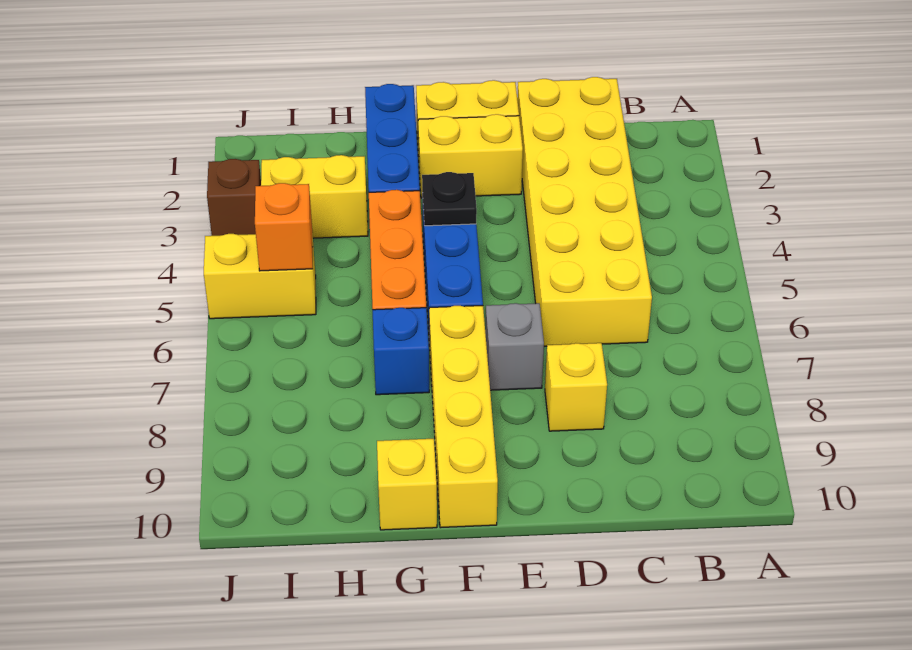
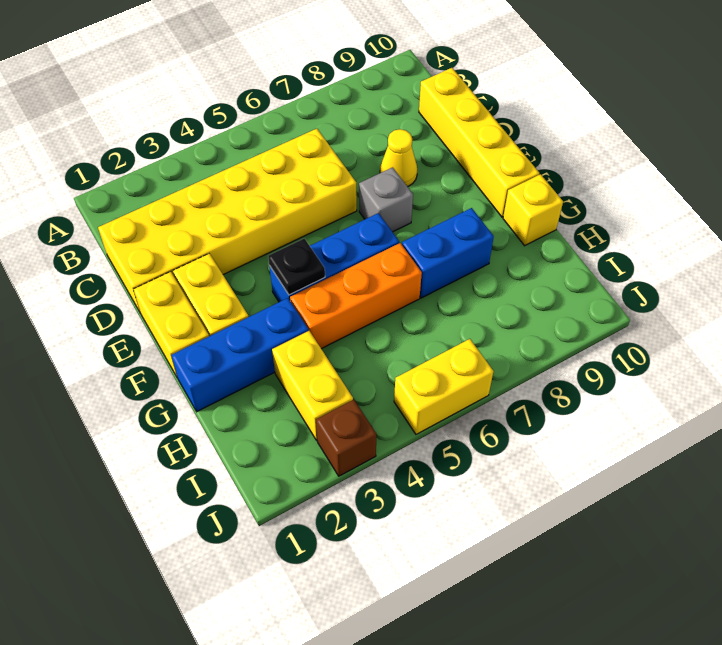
yellow 1x1 brick [545,343,607,431] -> yellow 1x1 cone [380,129,417,187]
yellow 1x4 brick [429,306,498,528] -> yellow 1x4 brick turned to [419,68,539,217]
blue 1x1 brick [373,308,429,395] -> blue 1x2 brick [402,208,494,298]
yellow 1x2 brick [204,233,316,319] -> yellow 1x2 brick turned to [394,339,493,434]
orange 1x1 brick [255,183,313,271] -> none

